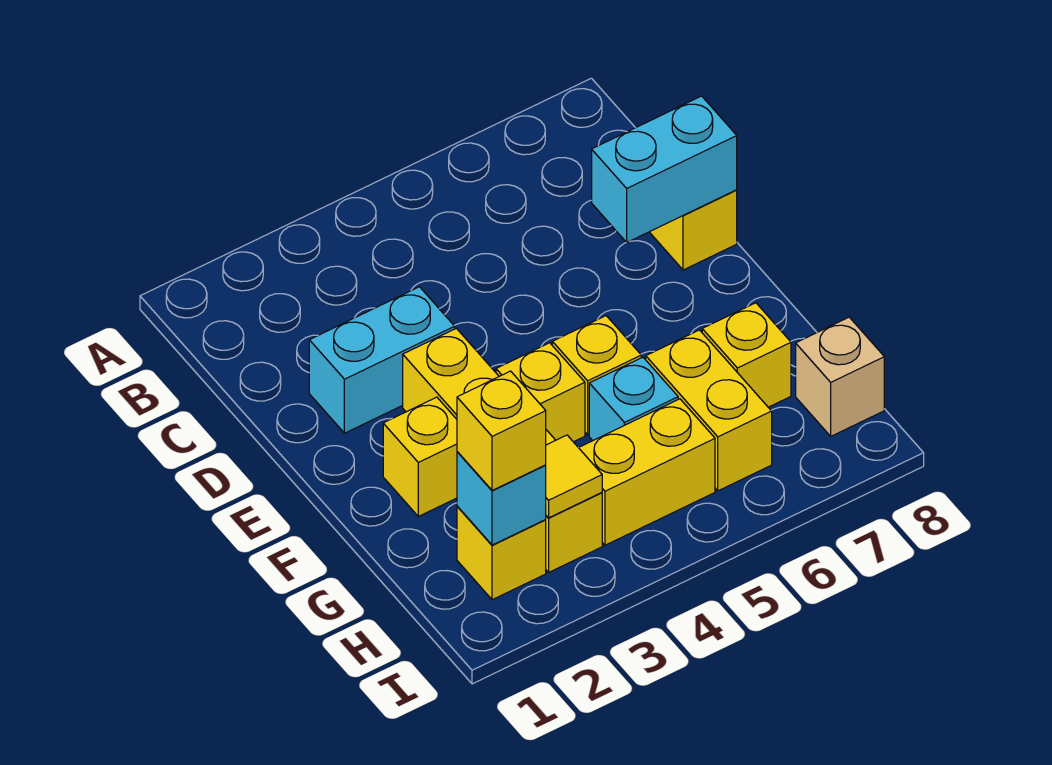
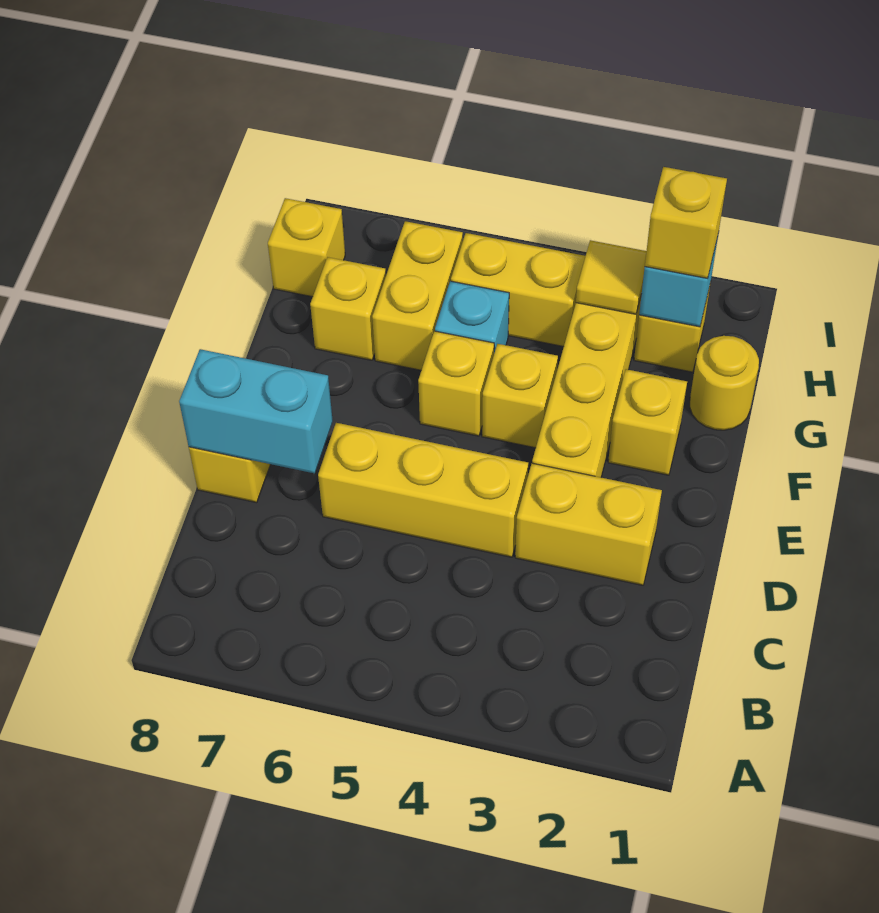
cyan 1x2 brick [309,287,455,433] -> yellow 1x2 brick [515,463,662,585]
none -> yellow 1x3 brick [318,423,528,557]
none -> yellow 1x1 round brick [690,336,759,430]
tan 1x1 brick [796,317,884,436] -> yellow 1x1 brick [268,198,345,297]

